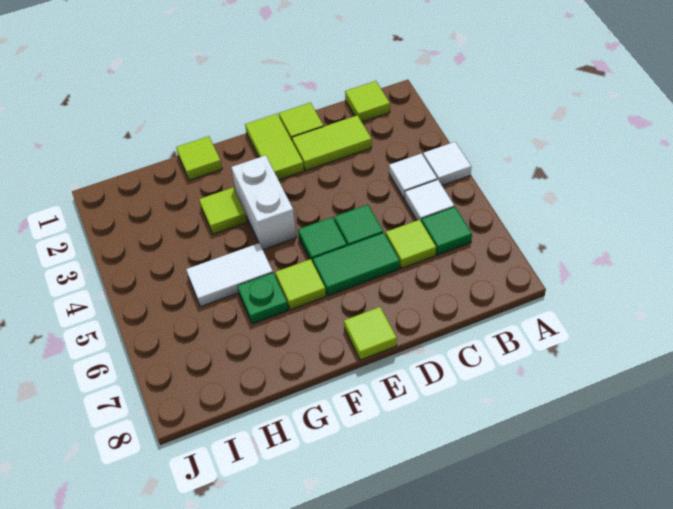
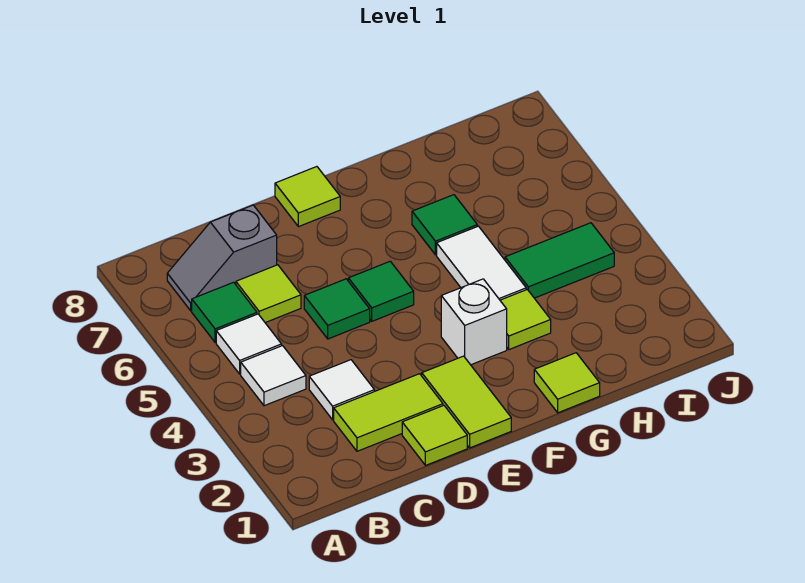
white 1x1 tile [423,142,471,185] -> white 1x1 tile moved to [309,360,374,420]
lime 1x1 tile [345,81,390,122] -> none
none -> grey 1x2 slope [167,205,277,311]
green 1x2 tile [313,233,400,296] -> green 1x2 tile moved to [505,223,614,298]
white 1x2 brick [231,155,297,249] -> white 1x1 brick [441,279,507,365]
lime 1x1 tile [275,259,326,310] -> none
white 1x2 tile [186,243,273,307] -> white 1x2 tile turned to [437,226,526,300]
green 1x1 plate [237,273,288,324] -> green 1x1 tile [412,195,477,255]

